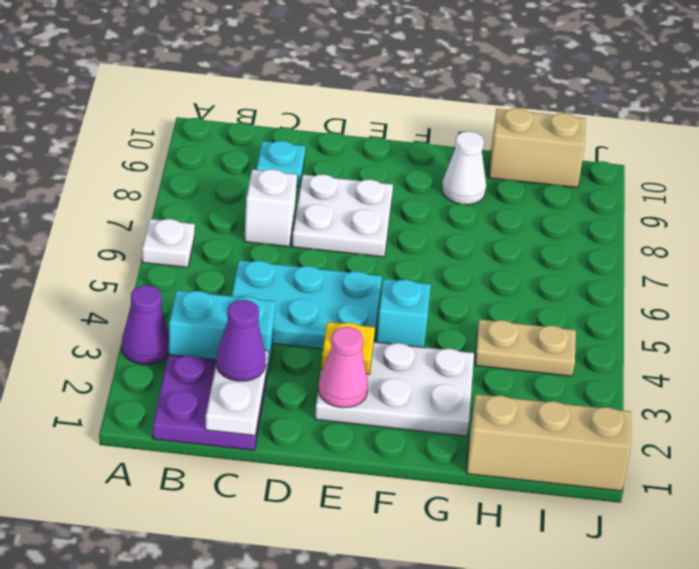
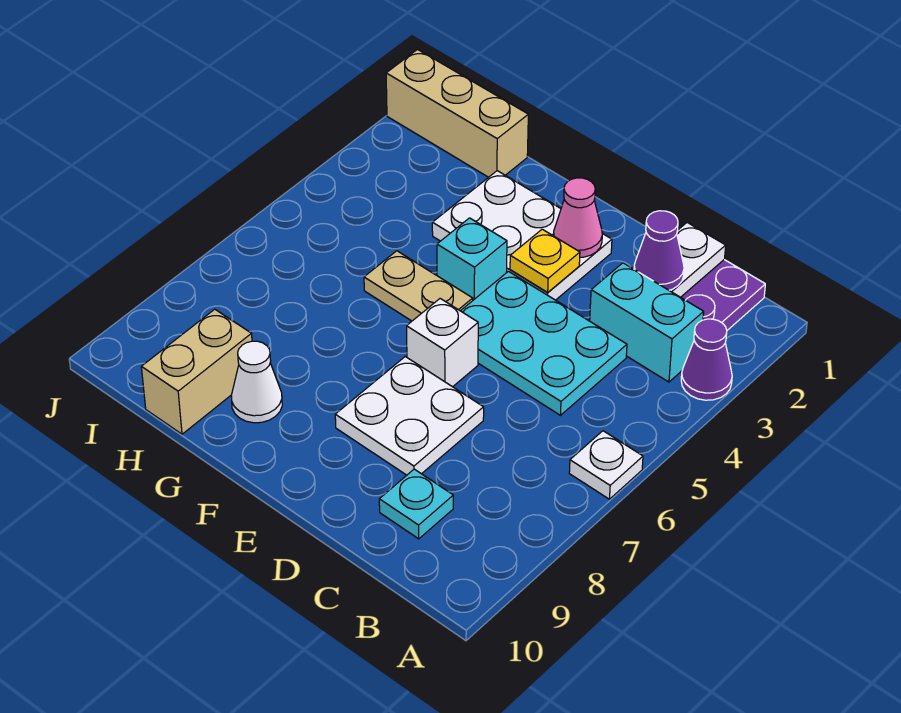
white 1x1 brick [244,169,297,247] -> white 1x1 brick moved to [407,299,478,387]
tan 1x2 plate [475,319,576,376] -> tan 1x2 plate moved to [364,251,473,321]
tan 1x2 brick [489,108,586,188] -> tan 1x2 brick turned to [141,309,252,434]

